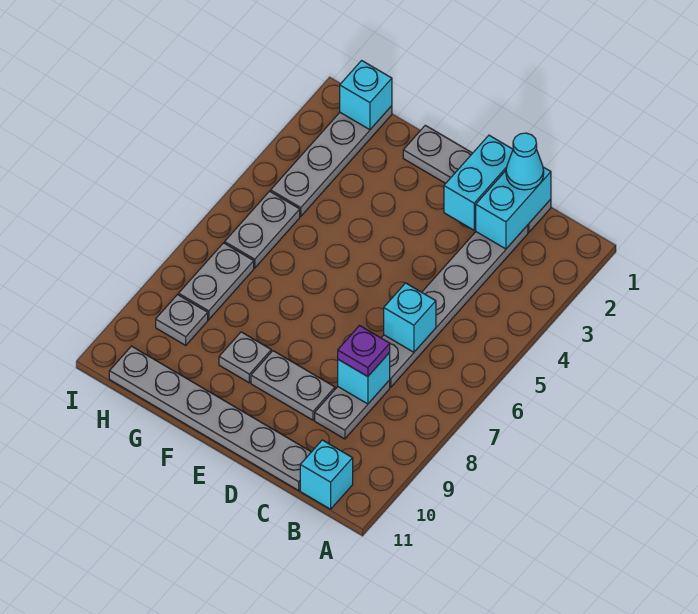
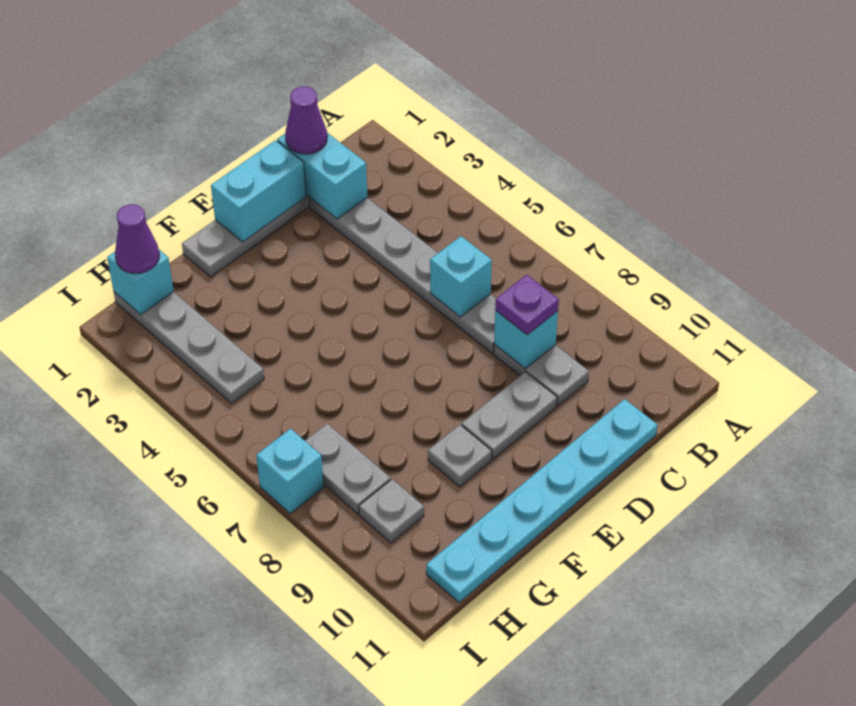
cyan 1x1 brick [300,440,353,509] -> cyan 1x1 brick moved to [256,429,324,513]
cyan 1x1 cone [506,133,544,190] -> purple 1x1 cone [285,86,327,154]
grey 1x6 plate [109,346,311,490] -> cyan 1x6 plate [426,399,657,603]
cyan 1x2 brick [444,135,513,230] -> cyan 1x2 brick turned to [211,140,306,242]
none -> purple 1x1 cone [115,204,159,273]
grey 1x2 plate [225,191,300,268] -> none

